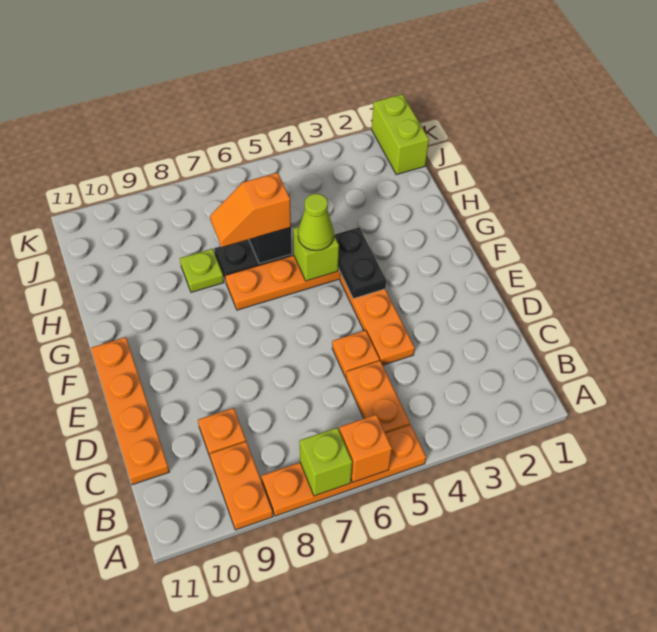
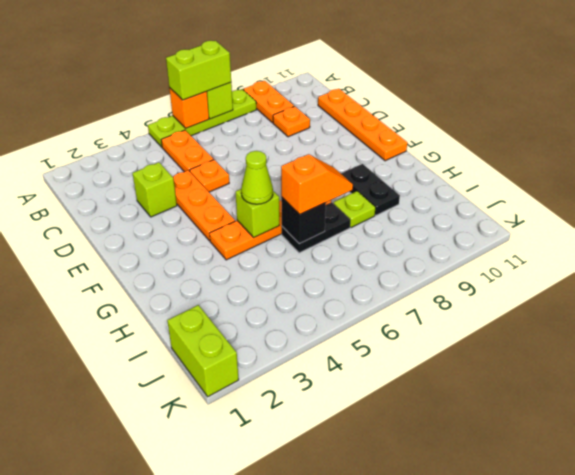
orange 1x4 plate [262,425,426,516] -> lime 1x4 plate [148,89,256,147]
none -> lime 1x2 brick [166,41,231,100]
none -> lime 1x1 brick [133,162,177,217]
black 1x2 plate [334,227,386,299] -> black 1x2 plate moved to [341,164,400,215]

